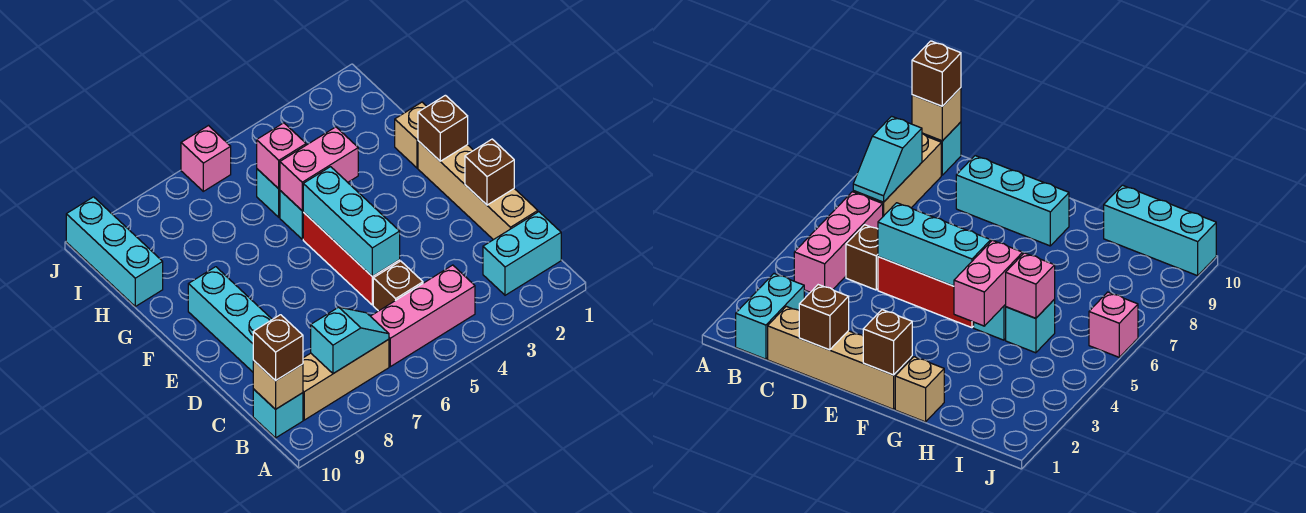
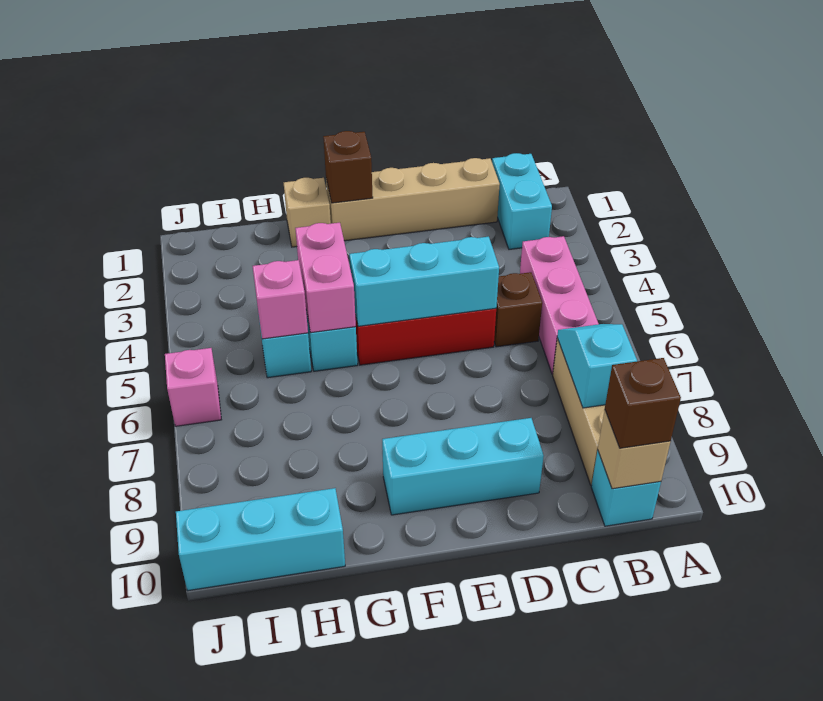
brown 1x1 brick [465,139,514,205] -> none

